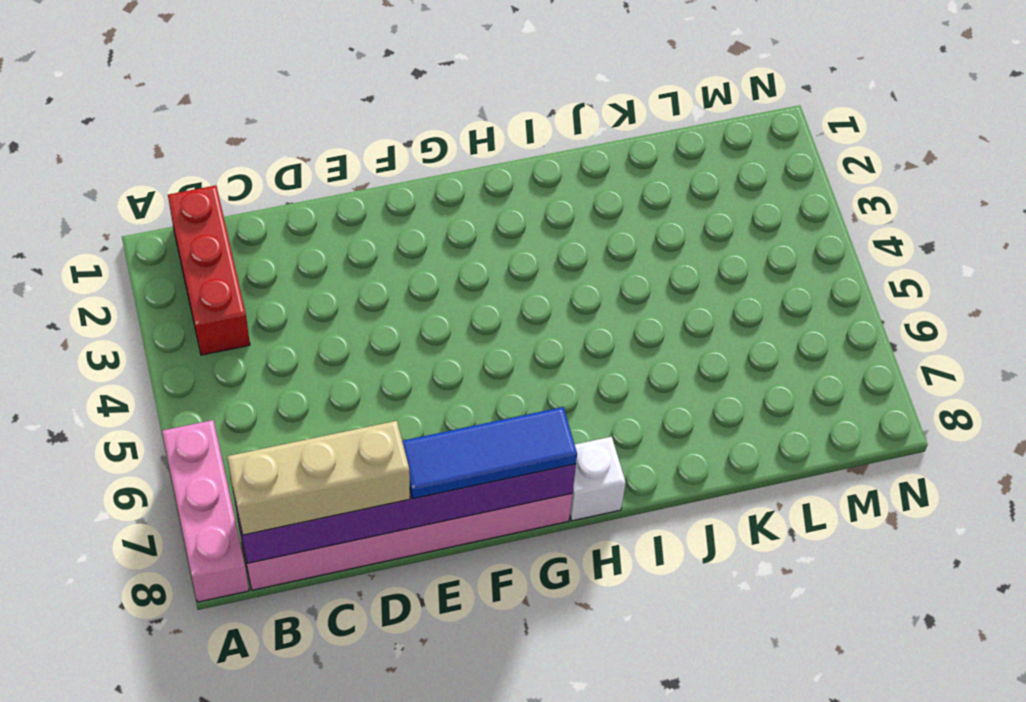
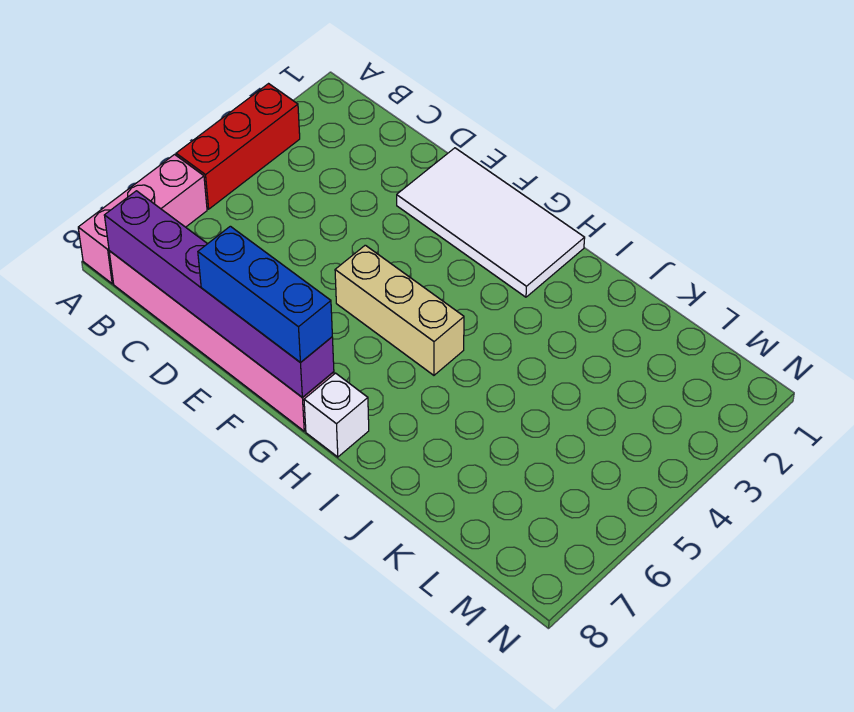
red 1x3 brick [168,185,250,355] -> red 1x3 brick moved to [176,84,300,209]
tan 1x3 brick [227,421,410,535] -> tan 1x3 brick moved to [335,245,464,375]
none -> white 2x4 tile [397,148,585,297]
blue 1x3 tile [402,407,577,499] -> blue 1x3 brick [198,226,332,362]

